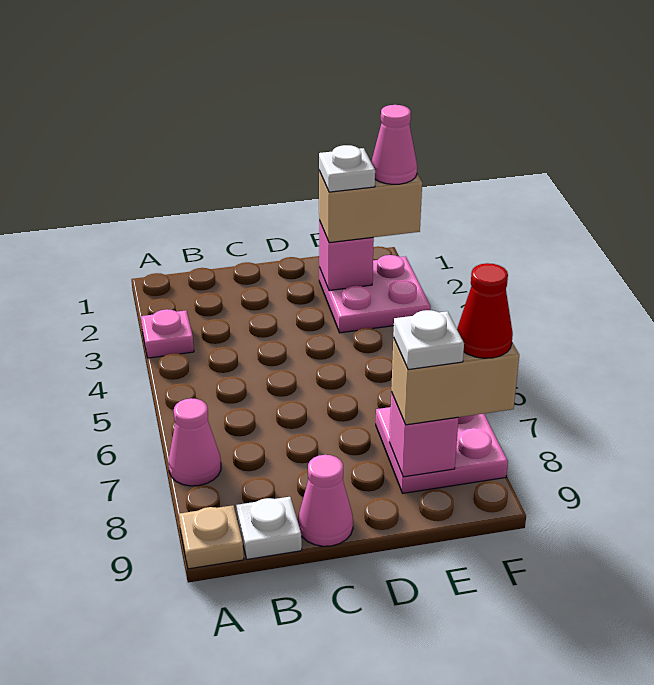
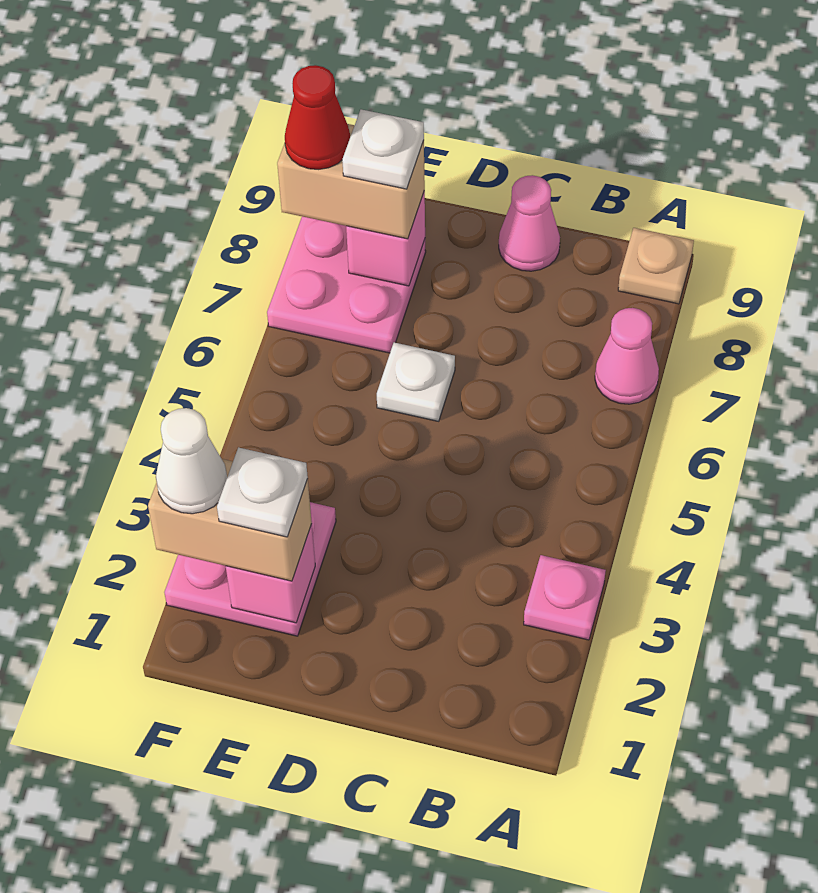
white 1x1 plate [236,497,302,559] -> white 1x1 plate moved to [377,342,455,421]
pink 1x1 cone [371,105,417,184] -> white 1x1 cone [156,408,227,514]

